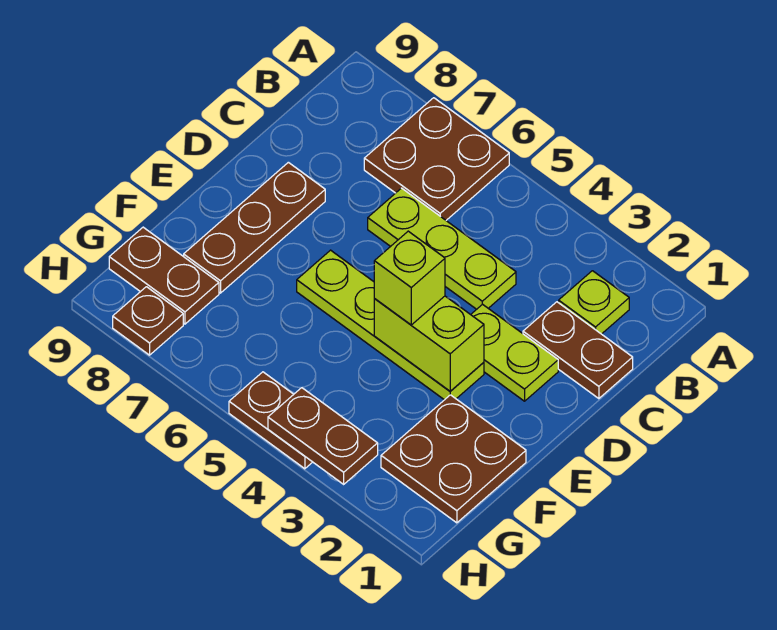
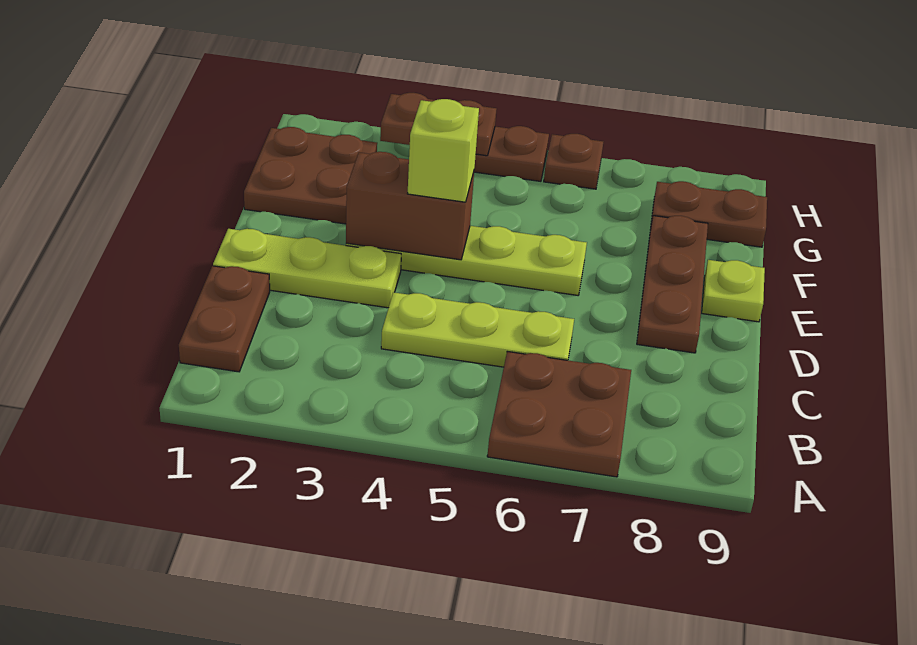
lime 1x1 plate [559,271,629,334] -> lime 1x1 plate moved to [702,260,765,322]
brown 1x2 plate [523,302,633,399] -> brown 1x2 plate turned to [179,266,270,372]
lime 1x2 plate [471,304,558,401] -> lime 1x3 plate [213,229,401,308]
lime 1x2 brick [374,296,484,391] -> brown 1x2 brick [346,152,474,260]
brown 1x1 plate [113,287,183,355] -> brown 1x1 plate moved to [544,134,603,189]

